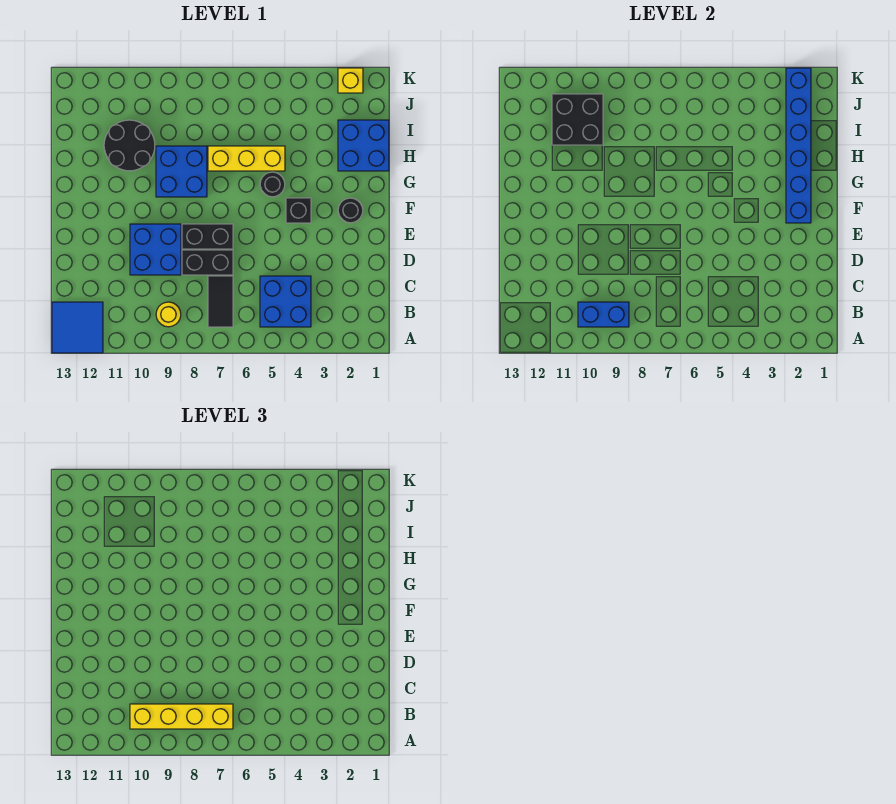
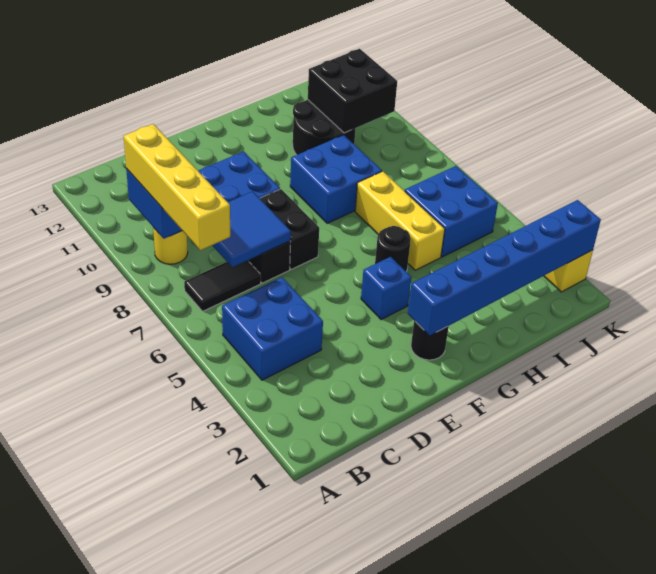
blue 2x2 tile [52,302,103,353] -> blue 2x2 tile moved to [212,191,291,267]
black 1x1 brick [286,198,311,223] -> blue 1x1 brick [361,257,411,320]
blue 2x2 brick [338,120,389,171] -> blue 2x2 brick moved to [405,166,498,257]

